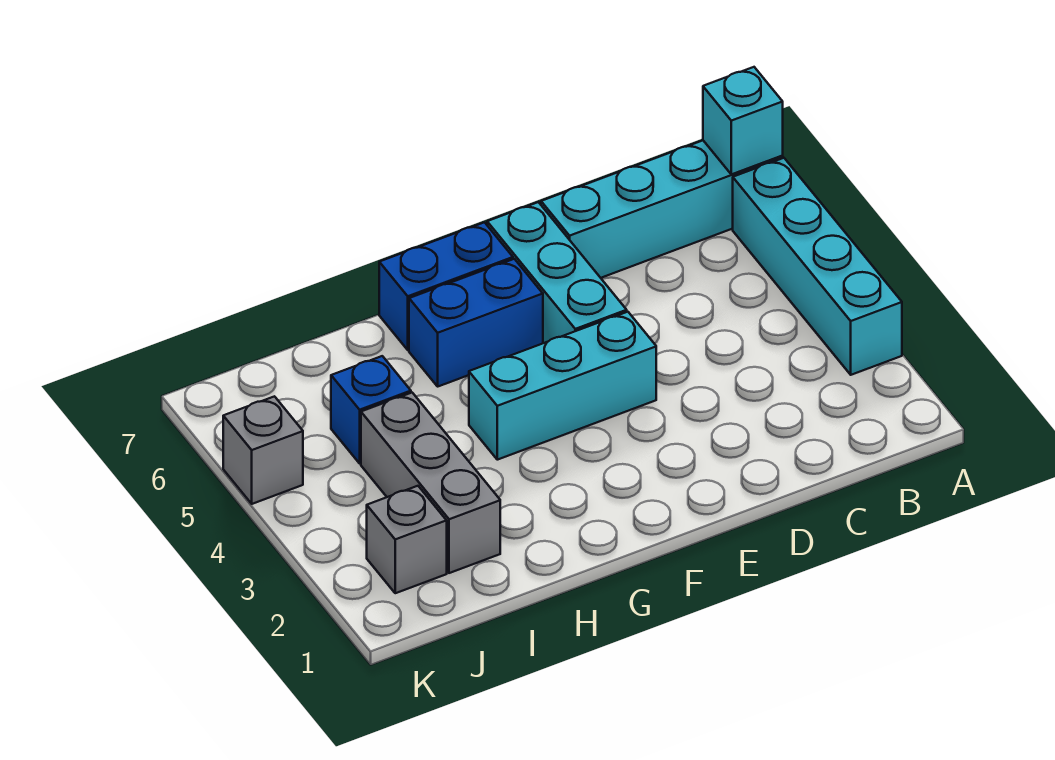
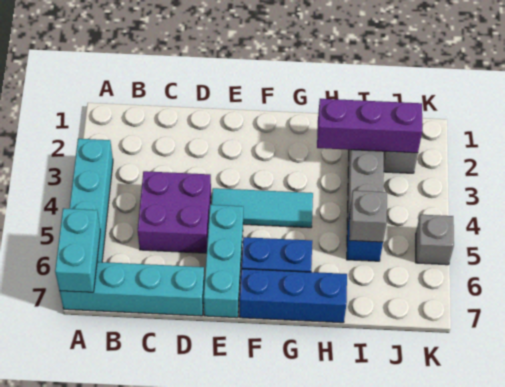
cyan 1x1 brick [703,67,783,174] -> cyan 1x2 brick [55,208,100,292]
none -> purple 2x2 brick [138,171,211,253]
cyan 1x3 brick [469,312,656,460] -> cyan 1x3 tile [211,188,313,228]
blue 1x2 brick [379,222,513,350] -> blue 1x3 brick [240,269,347,323]
none -> purple 1x3 brick [317,99,422,153]
none -> grey 1x1 brick [349,191,387,242]

